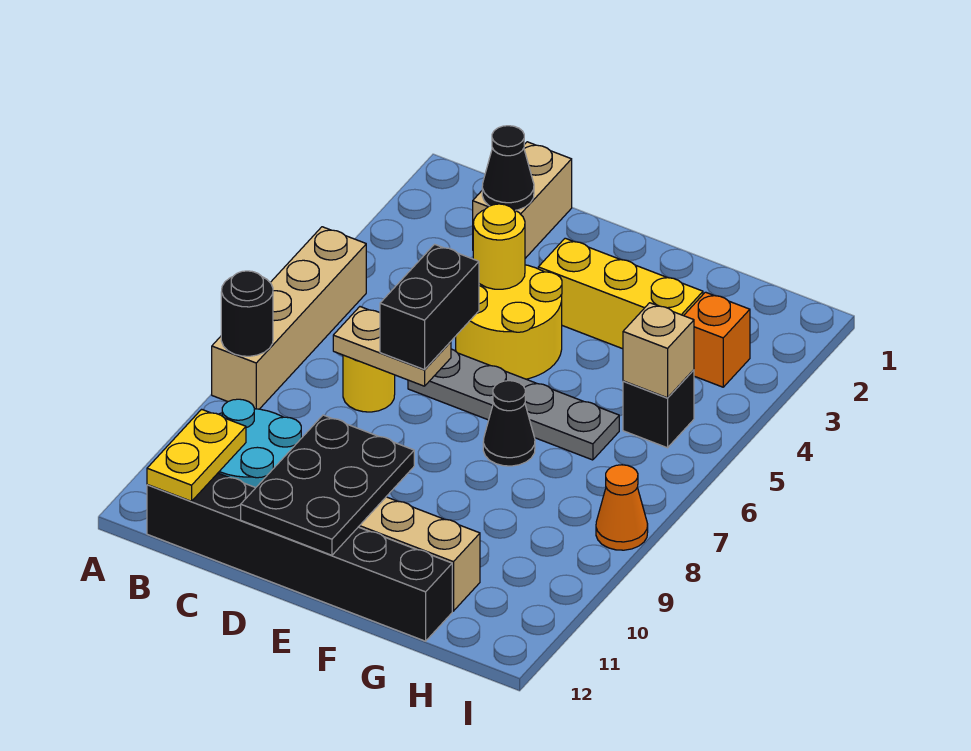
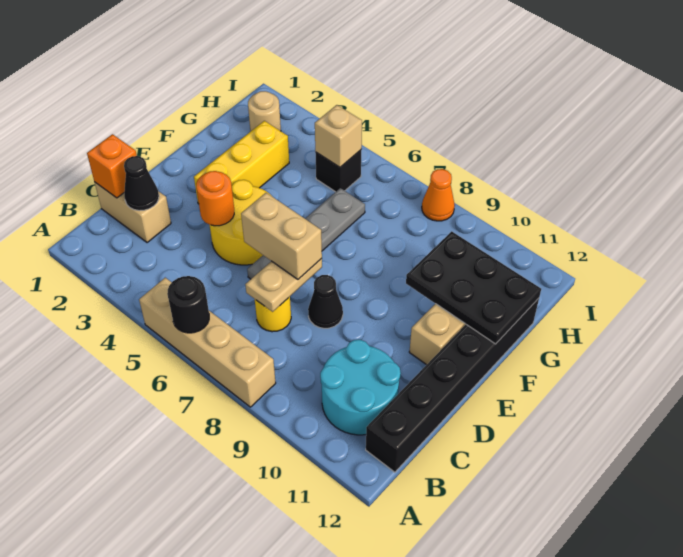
black 1x1 round brick [221,271,273,356] -> black 1x1 round brick moved to [167,276,209,333]
yellow 1x2 plate [147,409,246,501] -> none
yellow 1x1 round brick [473,204,525,289] -> orange 1x1 round brick [196,171,234,226]
black 1x2 brick [380,244,479,370] -> tan 1x2 brick [241,193,322,279]
black 2x3 plate [241,415,414,555] -> black 2x3 plate moved to [406,231,541,344]
black 1x1 cone [483,381,535,466] -> black 1x1 cone moved to [308,275,343,328]
none -> tan 1x1 round brick [248,91,281,132]
orange 1x1 brick [684,292,750,387] -> orange 1x1 brick moved to [87,134,137,198]

